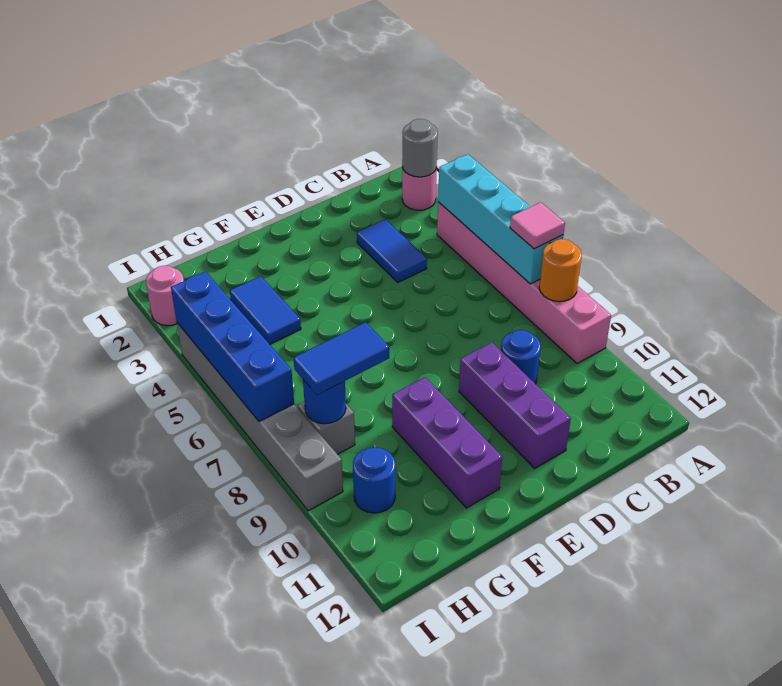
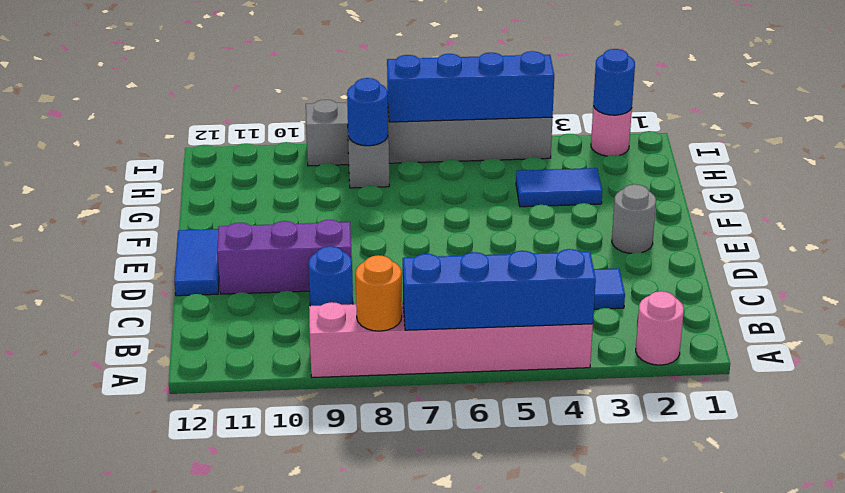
grey 1x1 round brick [402,119,438,177] -> grey 1x1 round brick moved to [612,184,656,253]
cyan 1x4 brick [438,154,563,284] -> blue 1x4 brick [403,249,596,330]
pink 1x1 tile [510,202,565,249] -> none
purple 1x3 brick [392,377,502,508] -> none
blue 1x2 tile [293,322,389,395] -> blue 1x2 tile moved to [174,229,219,296]
blue 1x1 round brick [353,447,395,513] -> blue 1x1 round brick moved to [593,49,635,115]

